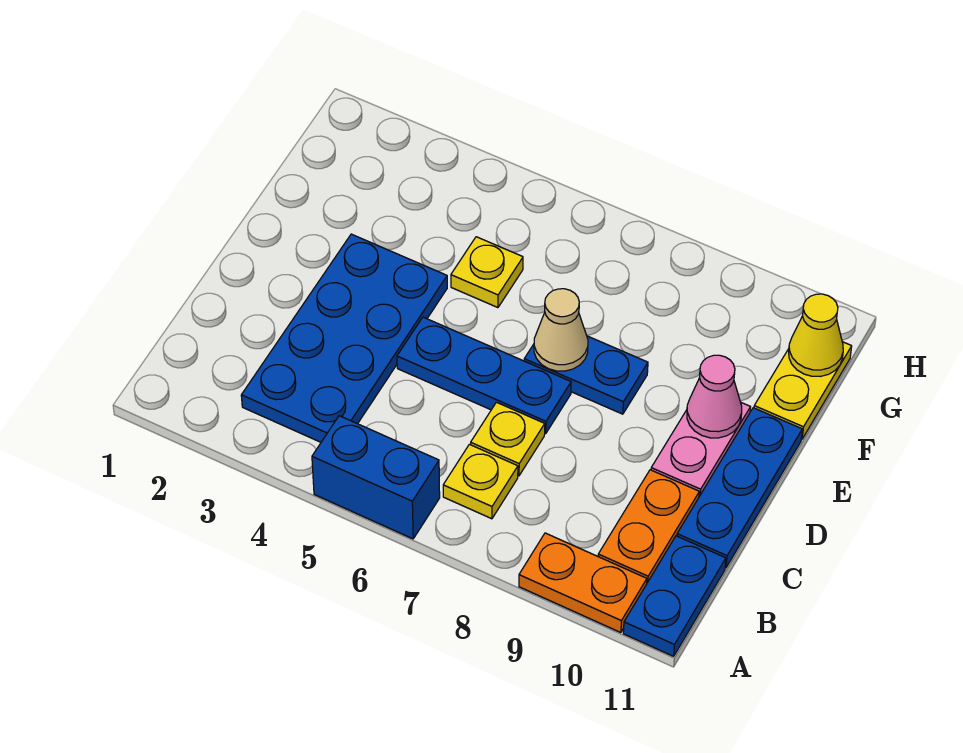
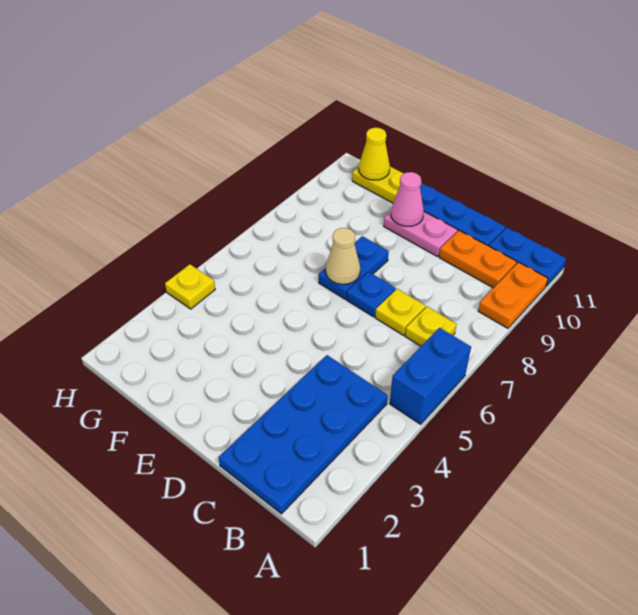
blue 2x4 plate [241,234,447,442] -> blue 2x4 plate turned to [219,355,388,514]
blue 1x3 plate [397,317,571,434] -> blue 1x1 plate [347,272,396,317]
yellow 1x1 plate [451,237,523,308] -> yellow 1x1 plate moved to [165,264,215,309]

